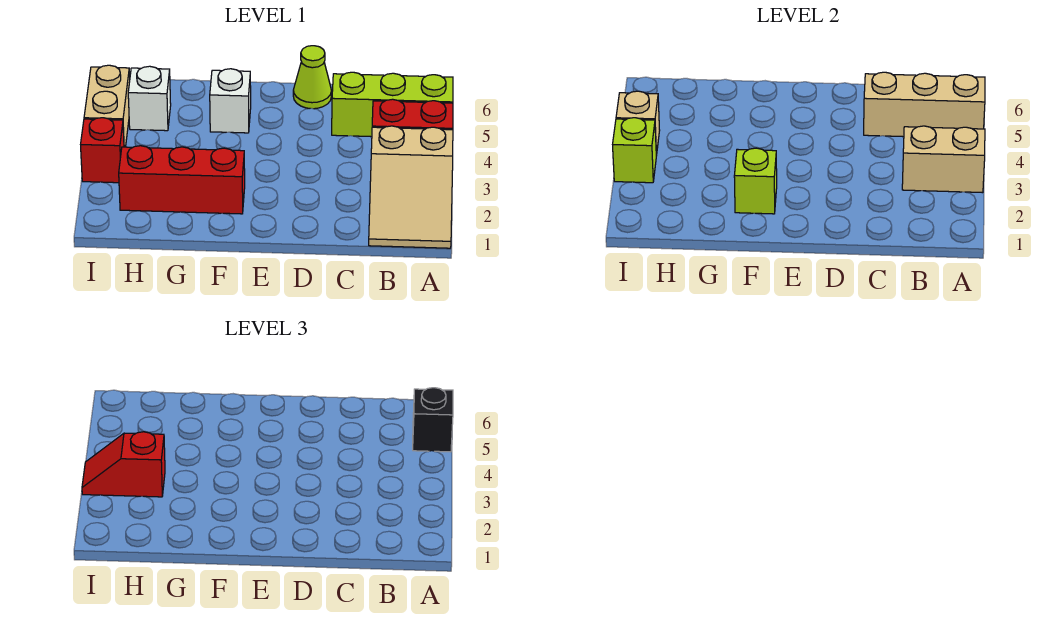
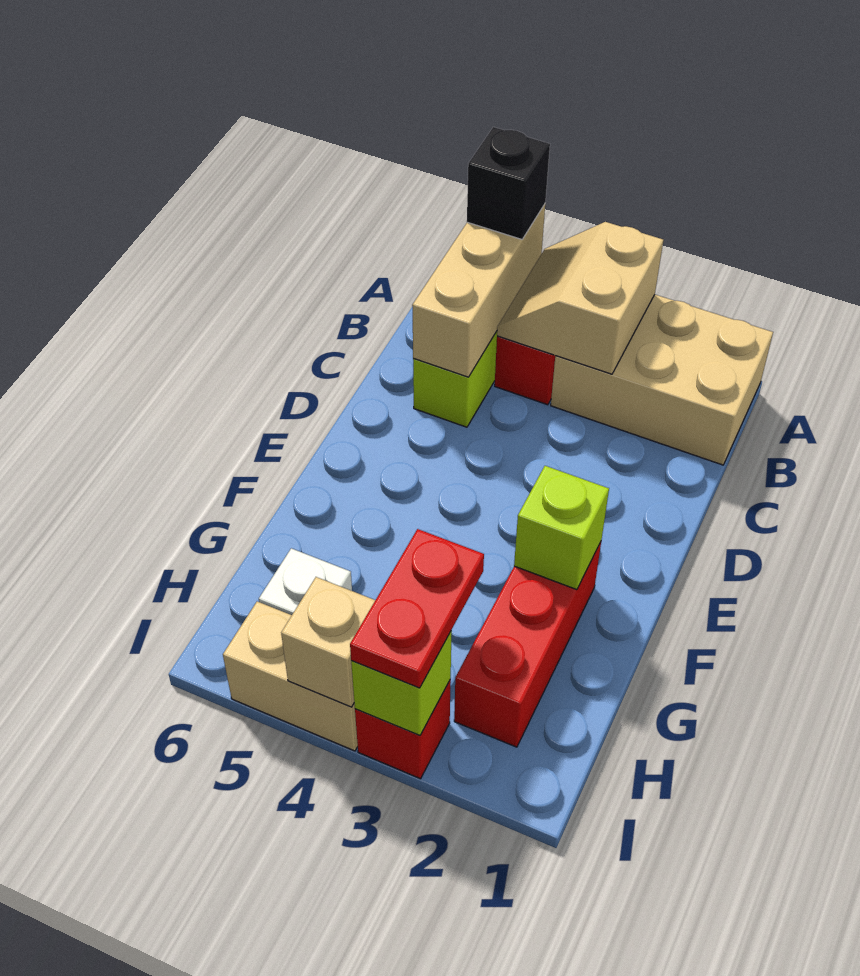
tan 2x3 slope [369,126,453,248] -> tan 2x3 brick [551,295,773,465]
lime 1x1 cone [293,46,331,109] -> none
white 1x1 brick [210,69,251,133] -> none
red 1x2 slope [82,432,165,497] -> red 1x2 plate [350,529,484,688]

